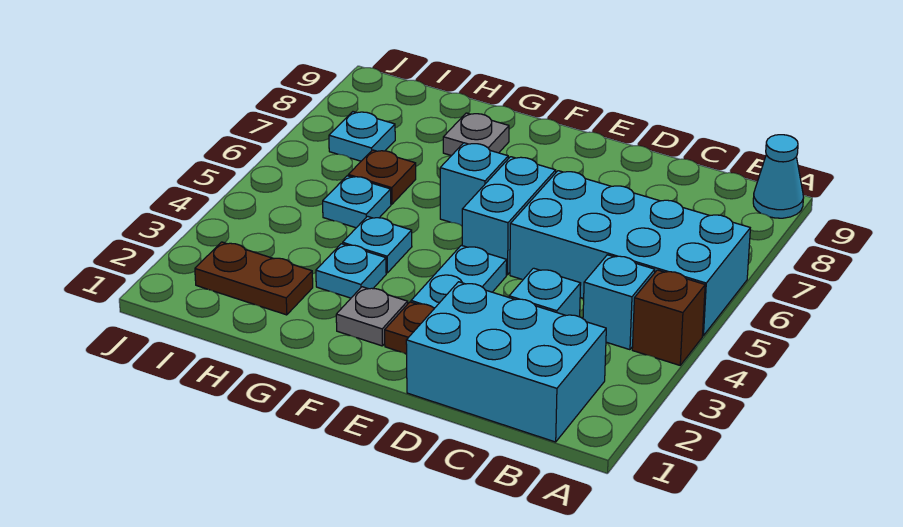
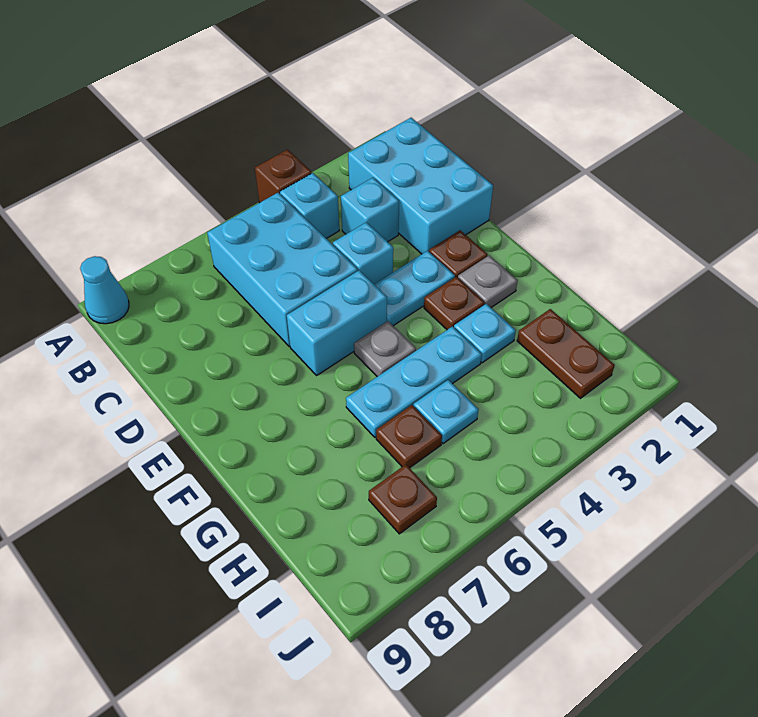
cyan 2x4 brick [510,171,750,336] -> cyan 2x3 brick [207,193,358,346]
none -> brown 1x1 plate [424,277,485,330]
cyan 1x1 brick [440,143,508,226] -> cyan 1x1 brick moved to [333,222,393,284]
cyan 1x1 plate [343,216,412,273] -> cyan 1x3 plate [346,326,482,437]
grey 1x1 plate [443,113,509,156] -> grey 1x1 plate moved to [354,321,416,377]
cyan 1x1 plate [329,112,395,161] -> brown 1x1 plate [369,465,437,534]

